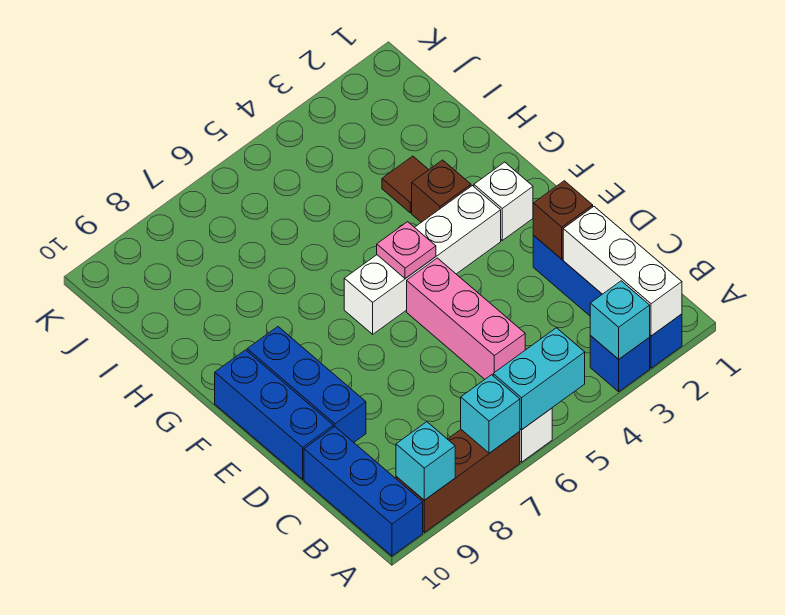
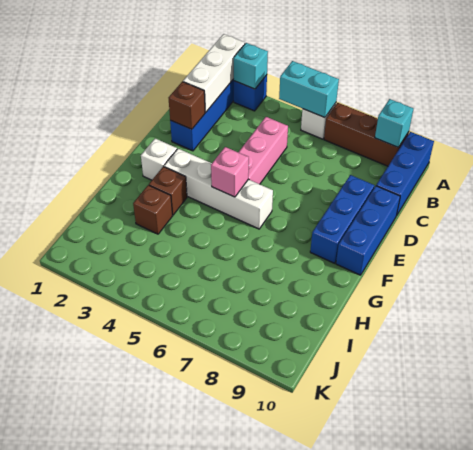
cyan 1x1 brick [461,375,520,453] -> none
pink 1x1 plate [377,222,436,279] -> pink 1x1 brick [211,147,249,197]
brown 1x1 tile [382,156,429,213] -> brown 1x1 brick [133,185,172,234]

